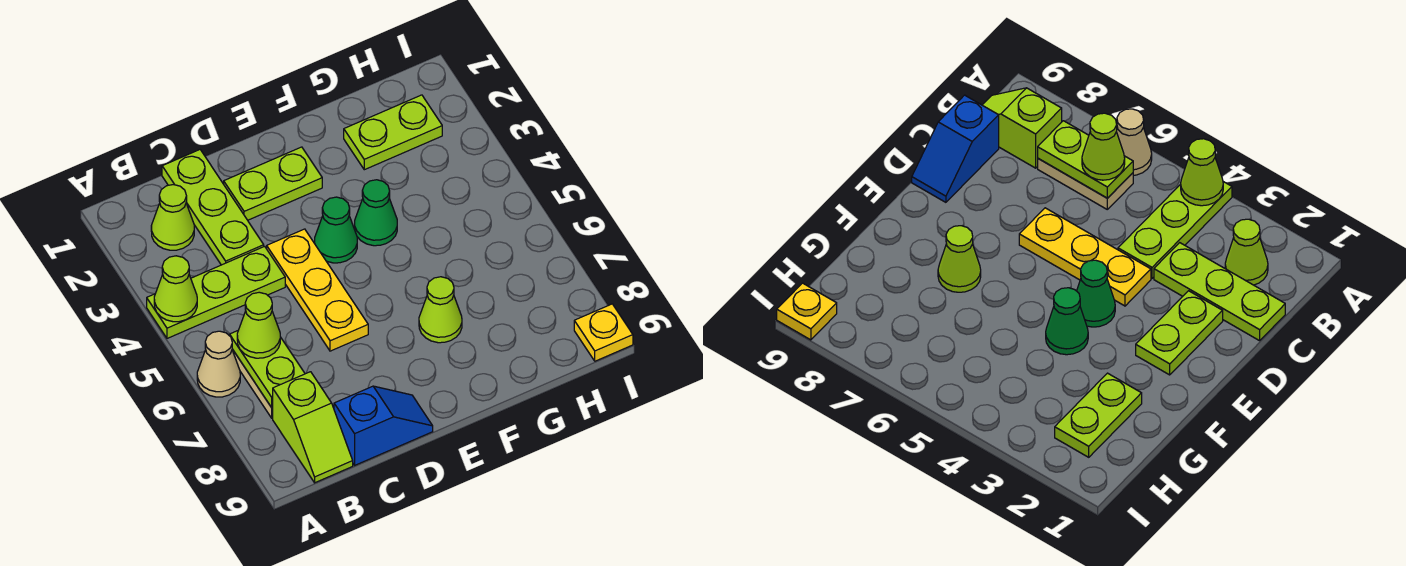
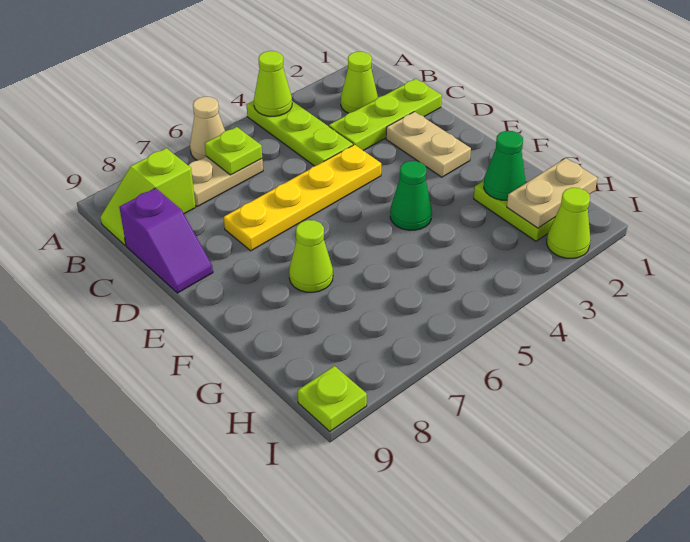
lime 1x2 plate [230,331,305,407] -> lime 1x1 plate [205,127,262,175]
lime 1x1 cone [237,292,280,358] -> lime 1x1 cone moved to [547,188,590,258]
blue 1x2 slope [334,386,433,465] -> purple 1x2 slope [119,188,213,293]
lime 1x2 plate [224,147,322,220] -> tan 1x2 plate [386,112,471,177]
yellow 1x3 plate [267,229,368,351] -> yellow 1x4 plate [224,145,381,251]
green 1x1 cone [315,197,357,263] -> green 1x1 cone moved to [484,131,526,200]
none -> tan 1x2 plate [507,158,597,228]
yellow 1x1 plate [574,304,633,361] -> lime 1x1 plate [298,366,367,431]

